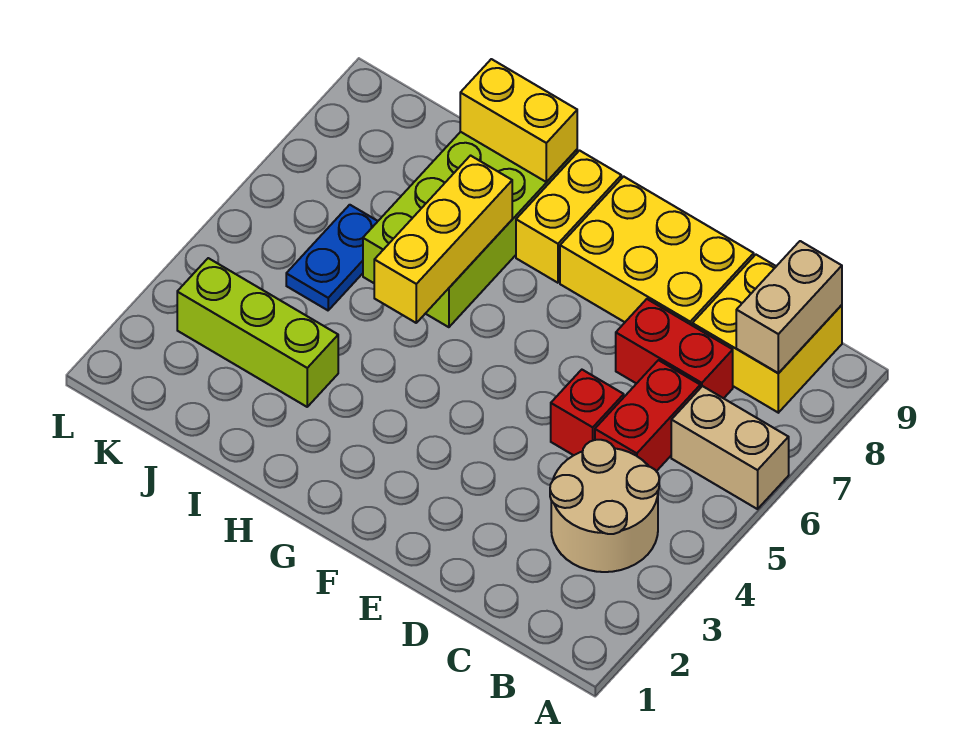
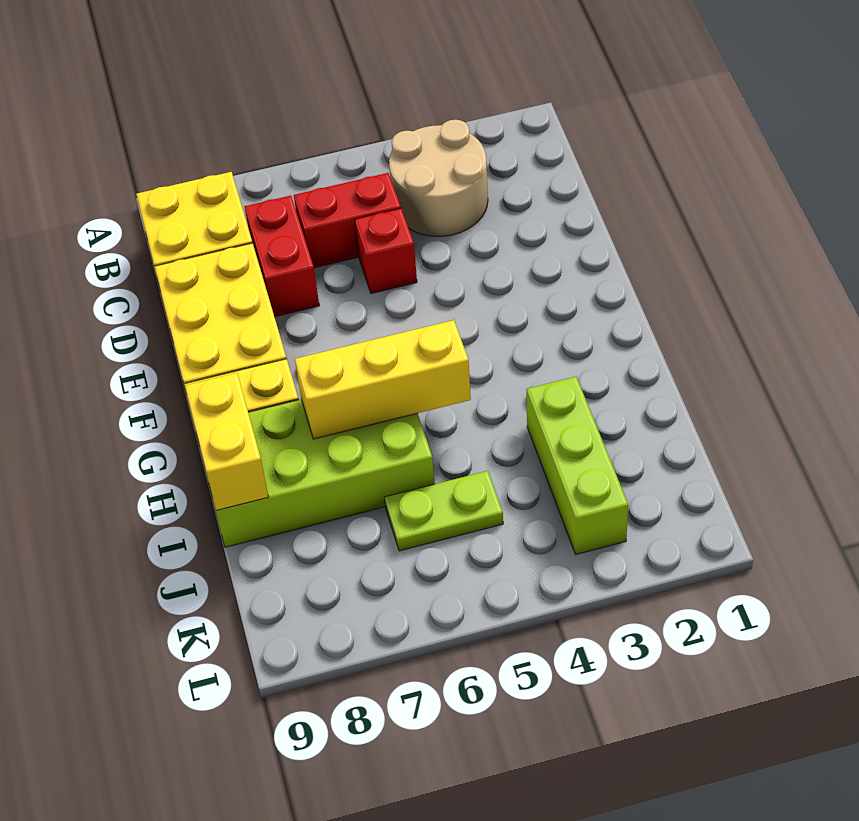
tan 1x2 brick [671,386,789,509] -> none
tan 1x2 brick [736,241,842,373] -> none
blue 1x2 plate [286,205,378,310] -> lime 1x2 plate [384,471,503,551]

